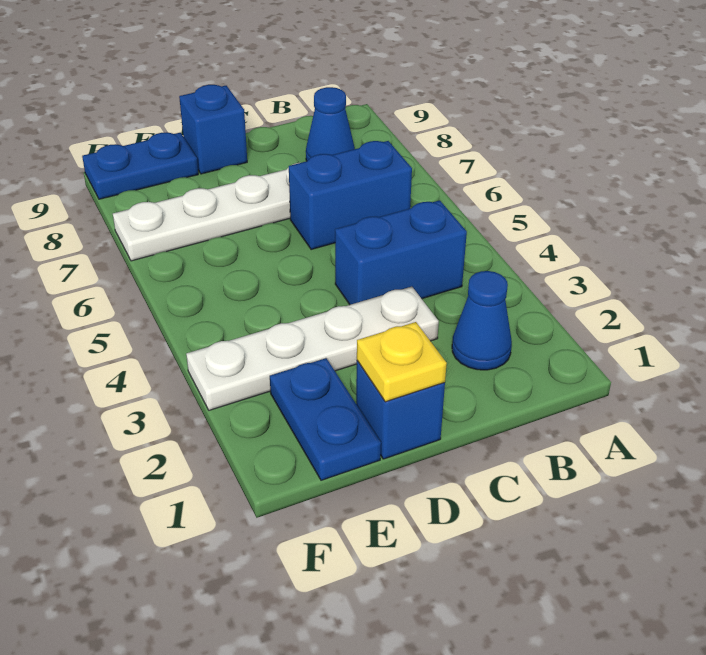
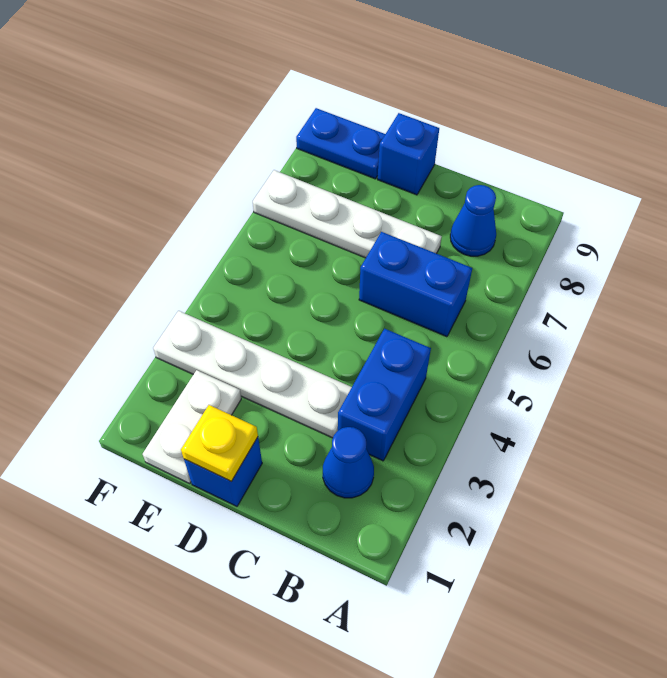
blue 1x2 brick [335,200,467,305] -> blue 1x2 brick turned to [338,329,431,461]
blue 1x2 plate [270,358,381,480] -> white 1x2 plate [143,370,241,483]

